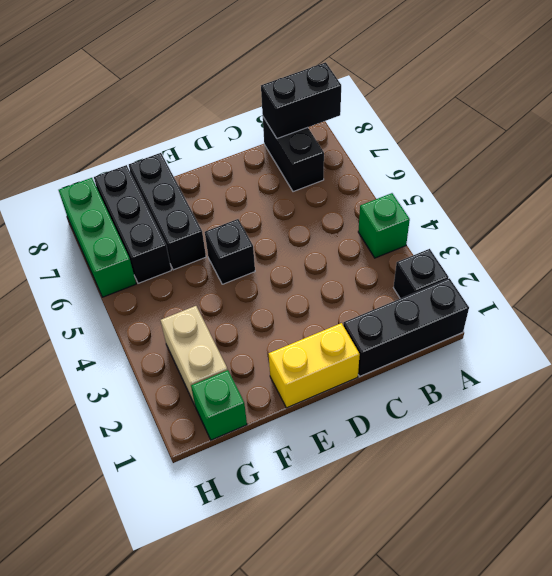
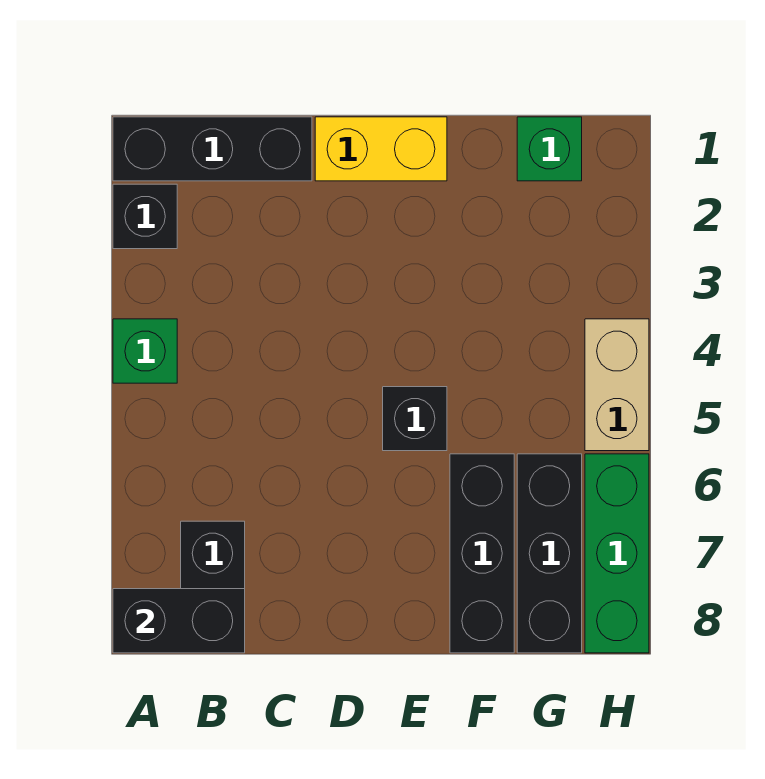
tan 1x2 brick [161,306,228,405] -> tan 1x2 brick moved to [585,319,649,451]

